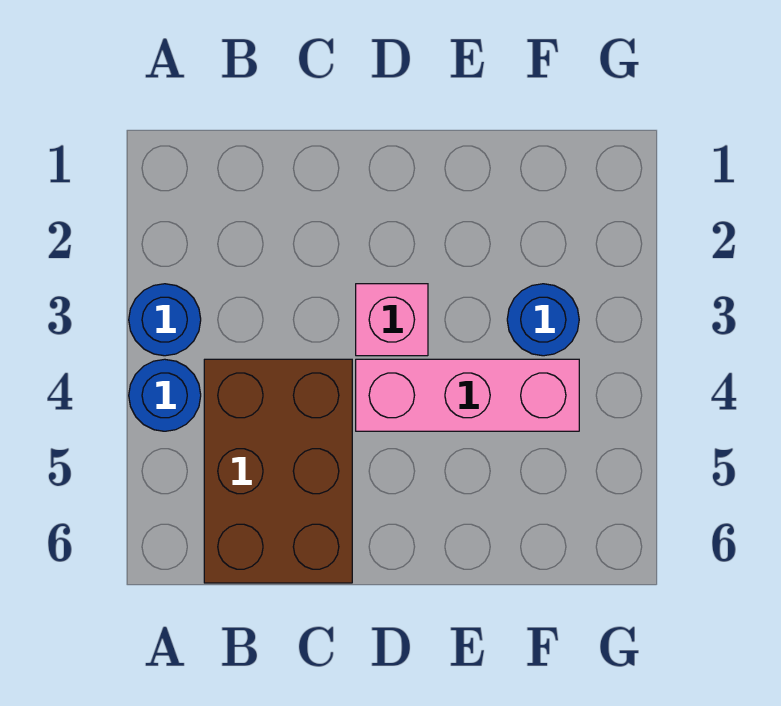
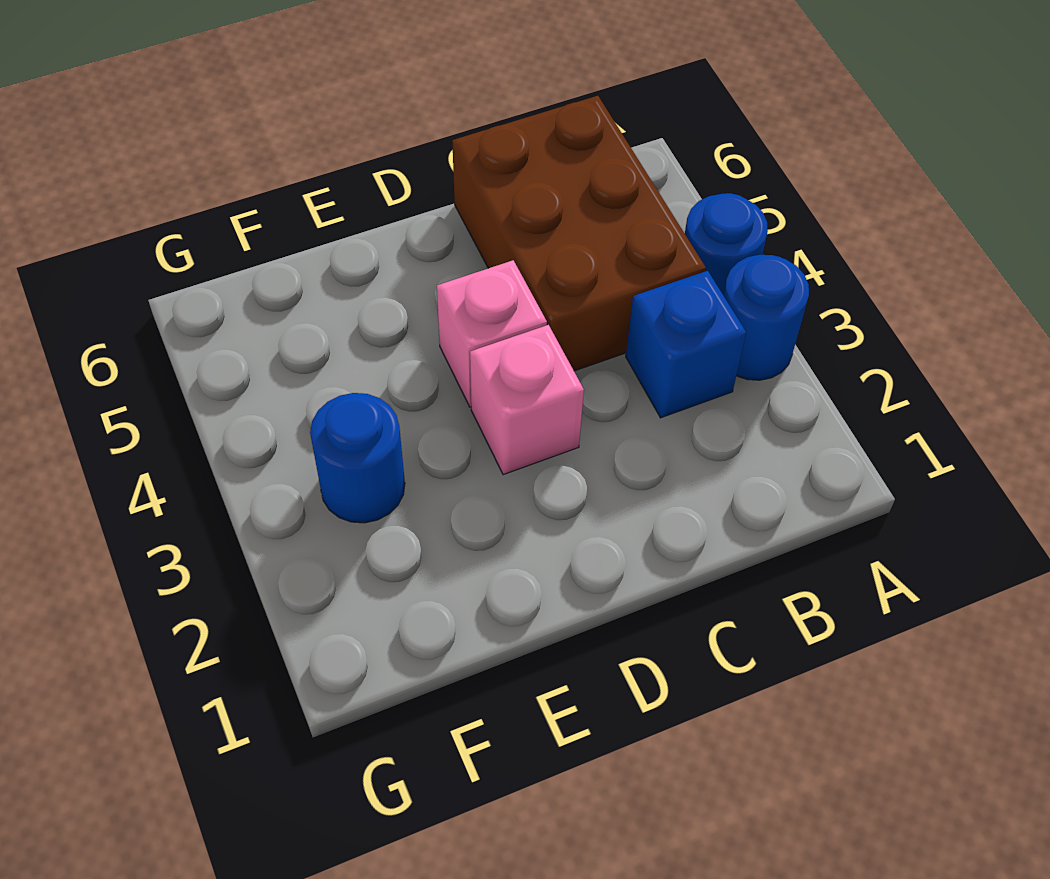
none -> blue 1x1 brick [626,271,746,418]
pink 1x3 brick [356,359,579,431] -> pink 1x1 brick [437,260,547,407]

